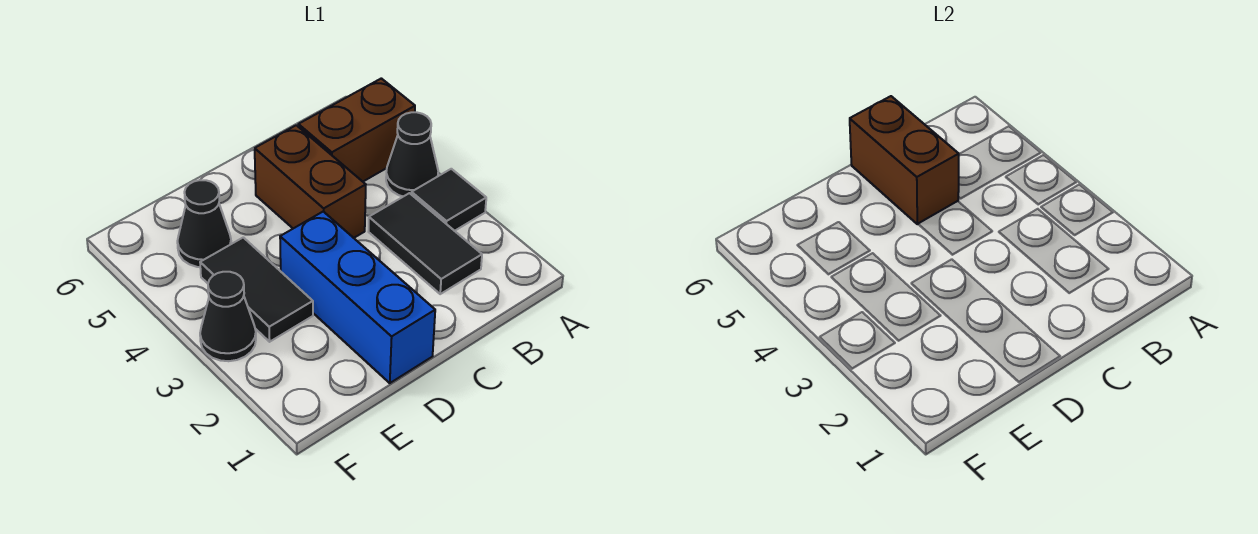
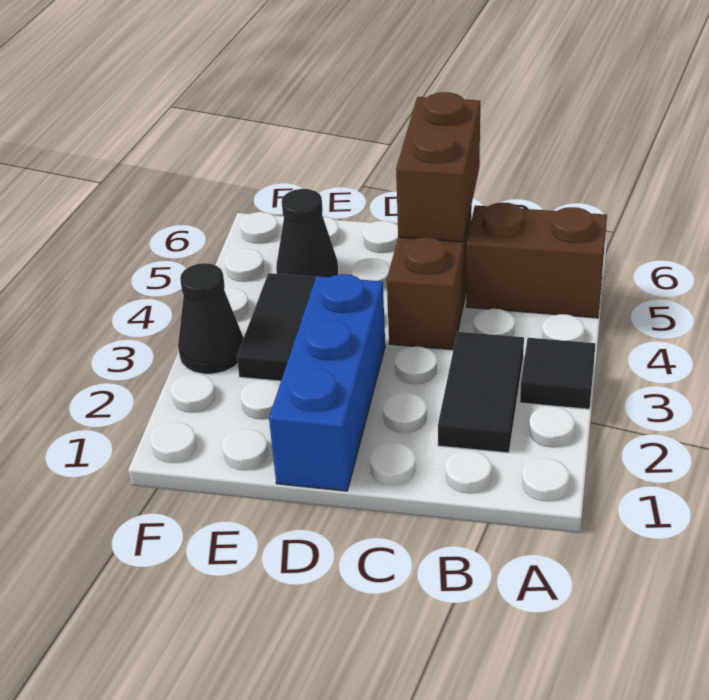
black 1x1 cone [386,112,438,197] -> none

